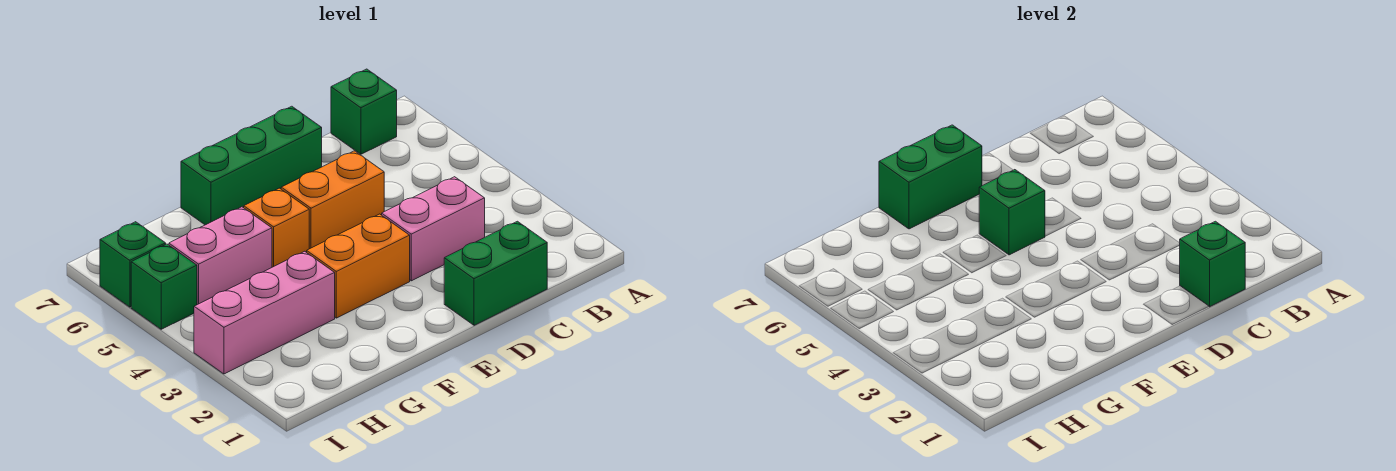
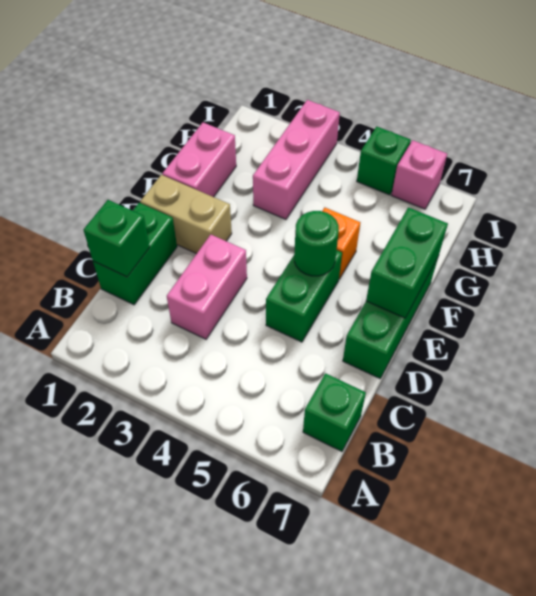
orange 1x2 brick [281,151,384,249] -> green 1x2 brick [266,250,342,342]
none -> tan 1x2 brick [140,175,232,254]
orange 1x2 brick [307,214,410,318] -> none
green 1x1 brick [979,170,1045,255] -> green 1x1 round brick [294,211,339,276]
pink 1x2 brick [169,207,272,305] -> pink 1x2 brick moved to [162,123,236,197]
green 1x1 brick [100,222,166,307] -> pink 1x1 brick [392,140,447,209]

